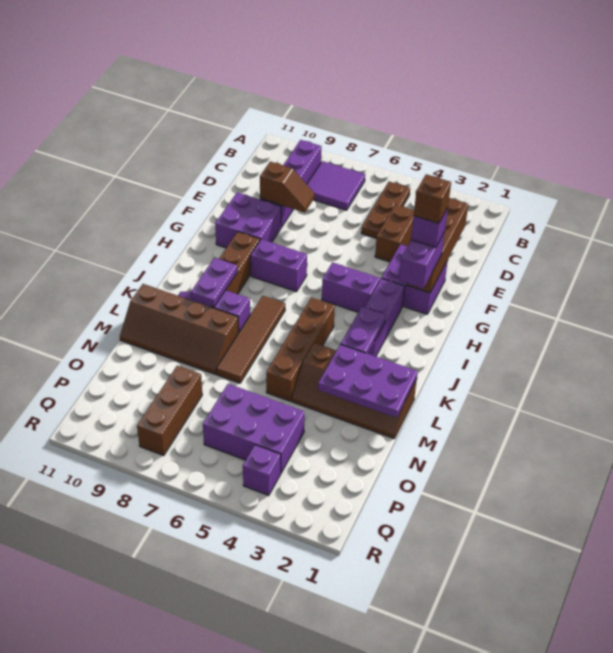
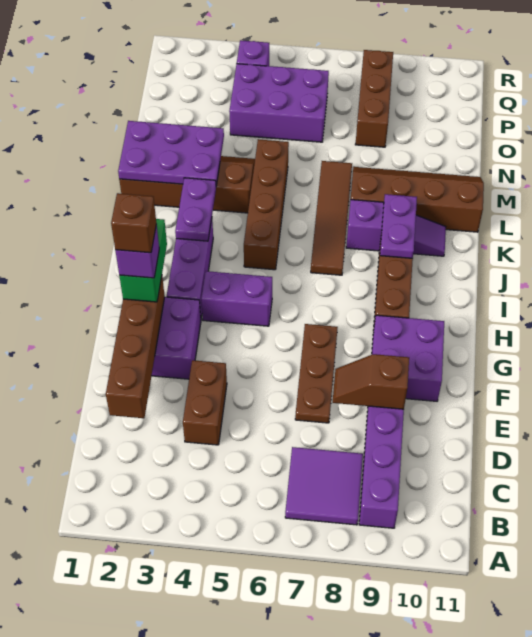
brown 1x3 plate [361,182,410,238] -> brown 1x3 plate moved to [295,324,338,423]
purple 1x2 brick [399,232,445,288] -> green 1x2 brick [119,219,167,302]
purple 1x2 brick [250,239,307,292] -> none

